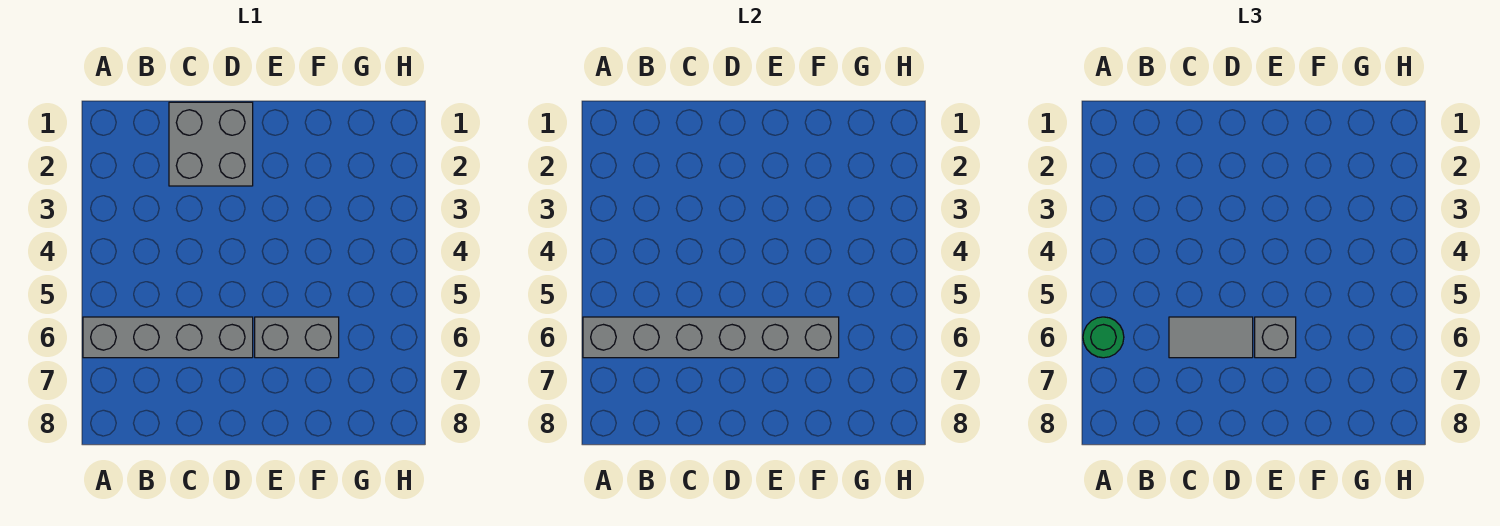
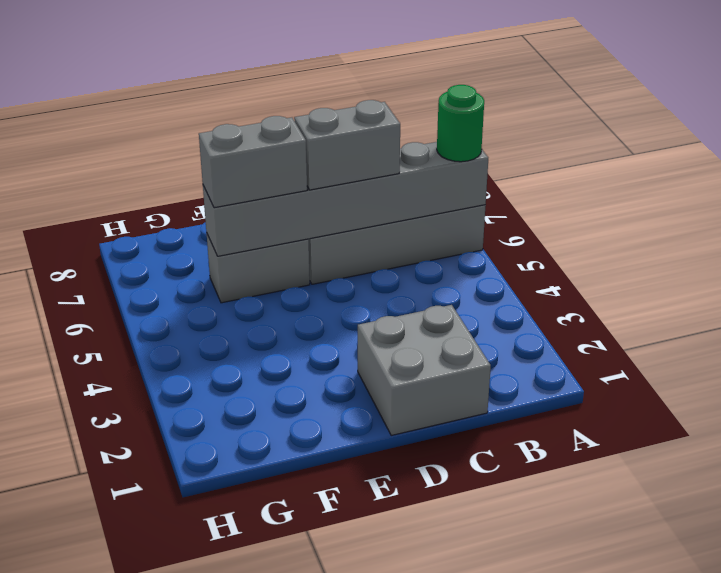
grey 1x2 tile [1169,317,1253,358] -> grey 1x2 brick [294,100,400,190]
grey 1x1 brick [1255,317,1296,358] -> grey 1x2 brick [199,116,307,208]

